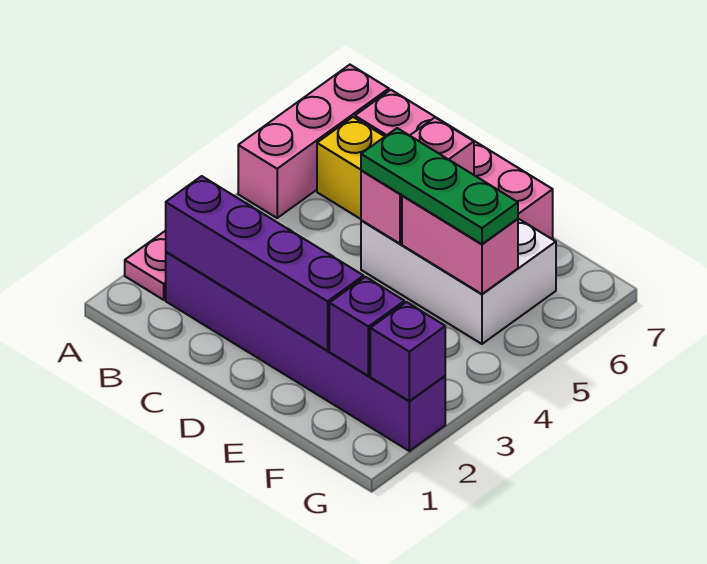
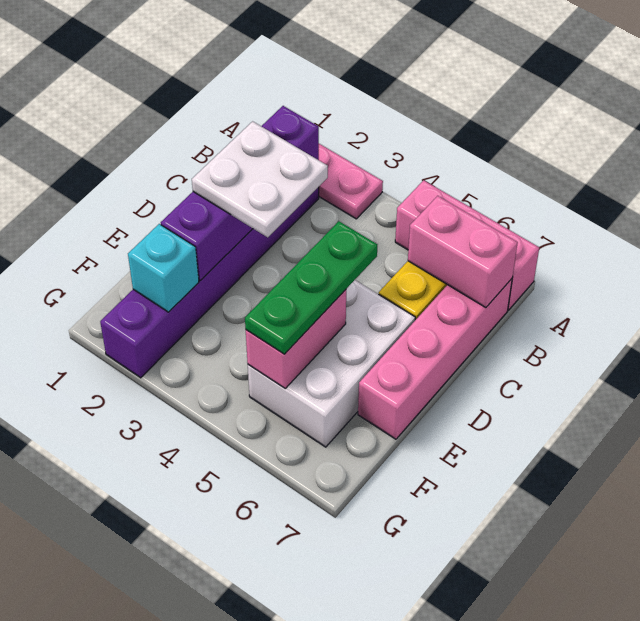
none -> white 2x2 plate [192,121,328,237]
pink 1x2 brick [361,118,474,244] -> pink 1x2 brick moved to [408,196,518,308]
purple 1x1 brick [329,277,404,376] -> cyan 1x1 brick [128,224,199,312]
purple 1x1 brick [370,302,445,401] -> none

